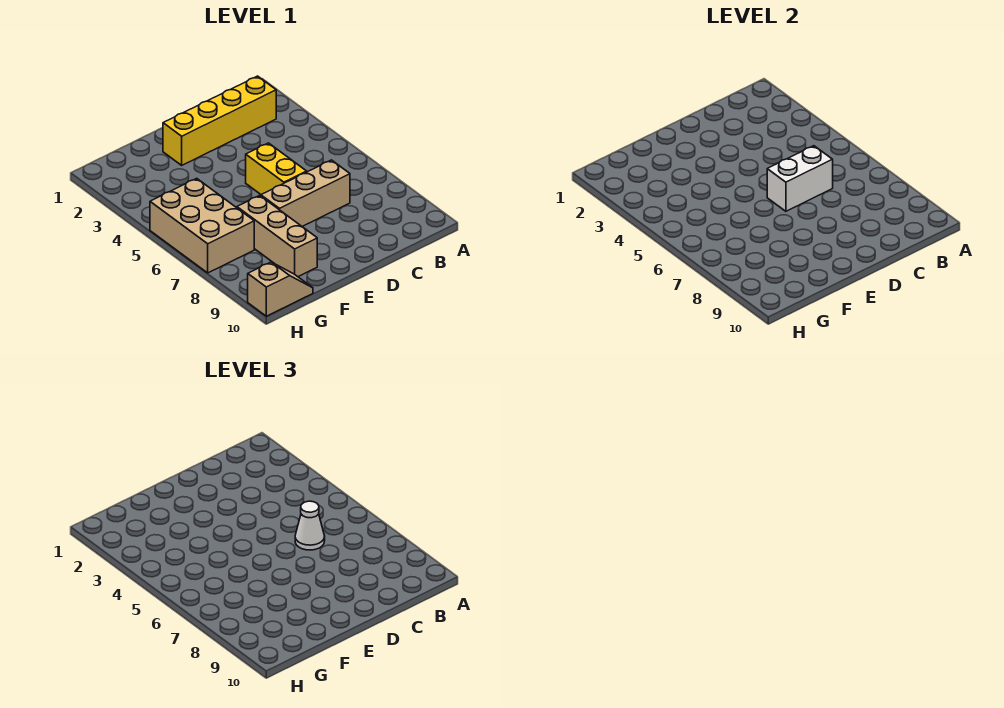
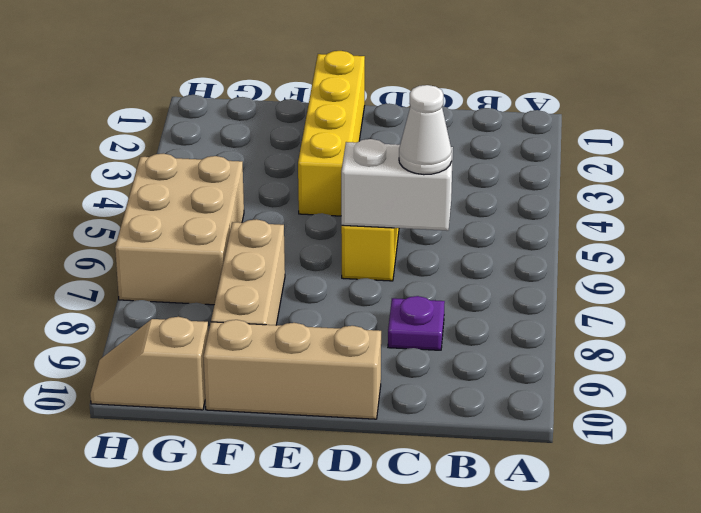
yellow 1x4 brick [163,76,276,165] -> yellow 1x4 brick turned to [298,51,365,216]
tan 1x3 brick [261,160,350,226] -> tan 1x3 brick moved to [203,320,381,419]
none -> purple 1x1 plate [388,296,445,350]
tan 1x2 slope [248,262,313,316] -> tan 1x2 slope turned to [90,317,208,410]

